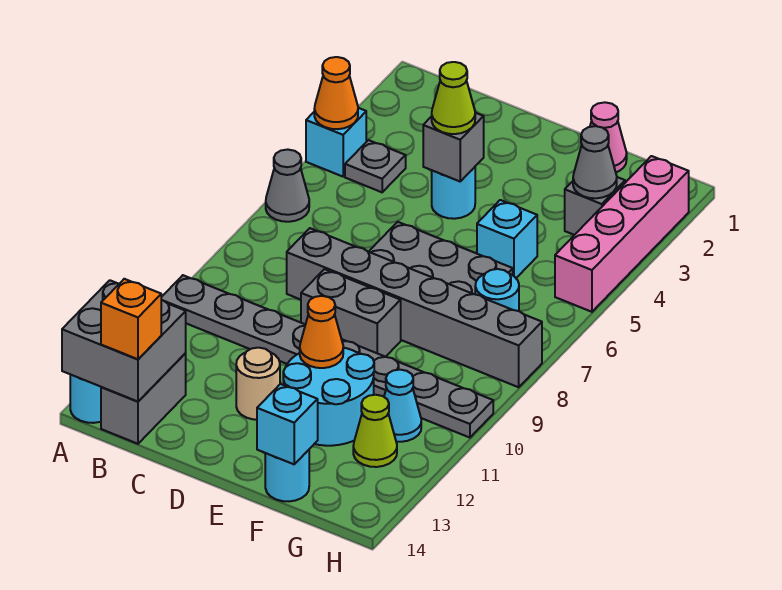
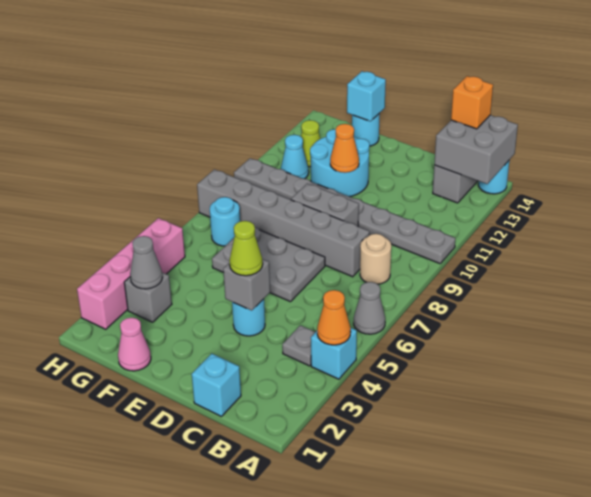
tan 1x1 round brick [236,348,280,420] -> tan 1x1 round brick moved to [360,234,391,284]
cyan 1x1 brick [477,200,537,278] -> cyan 1x1 brick moved to [192,354,241,417]

